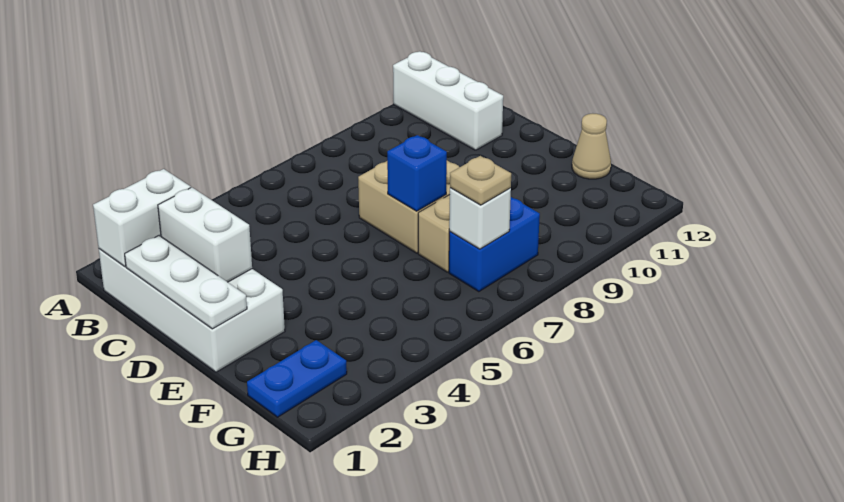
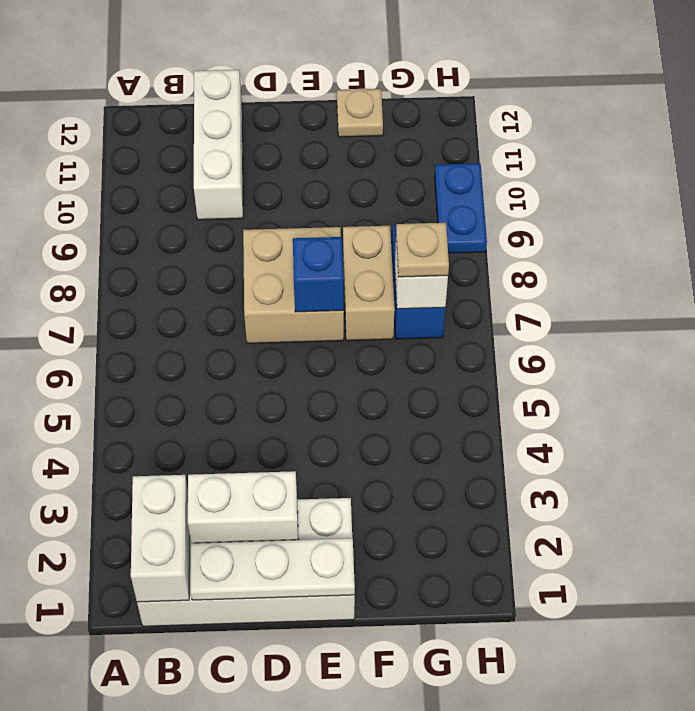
white 1x3 brick [393,52,503,150] -> white 1x3 brick turned to [194,70,243,220]
tan 1x1 cone [572,113,611,179] -> tan 1x1 plate [337,89,383,137]
blue 1x2 plate [247,340,347,417] -> blue 1x2 plate moved to [435,163,487,253]

